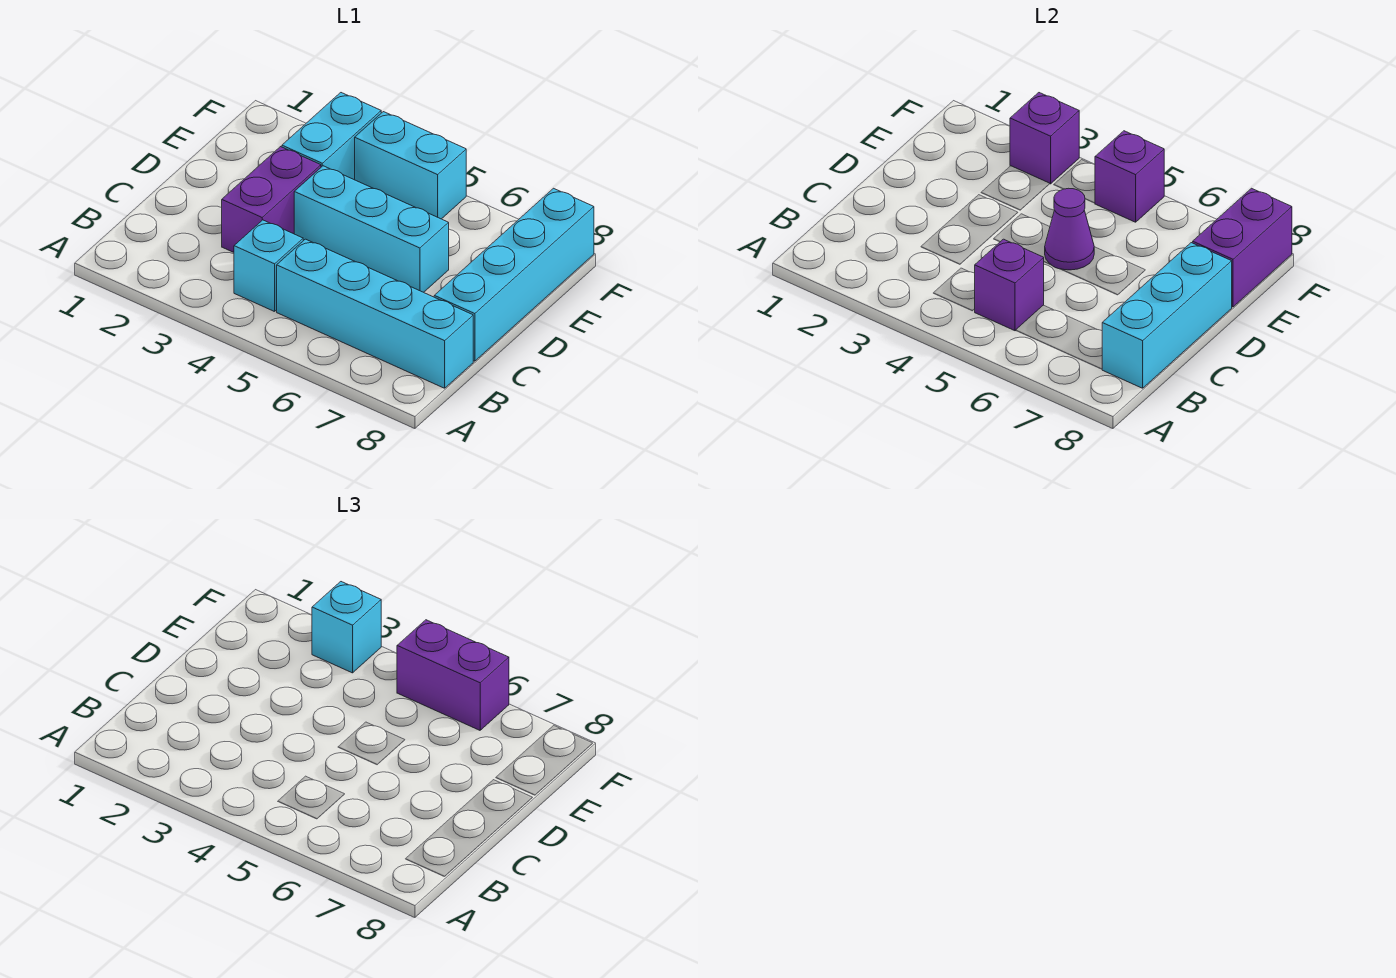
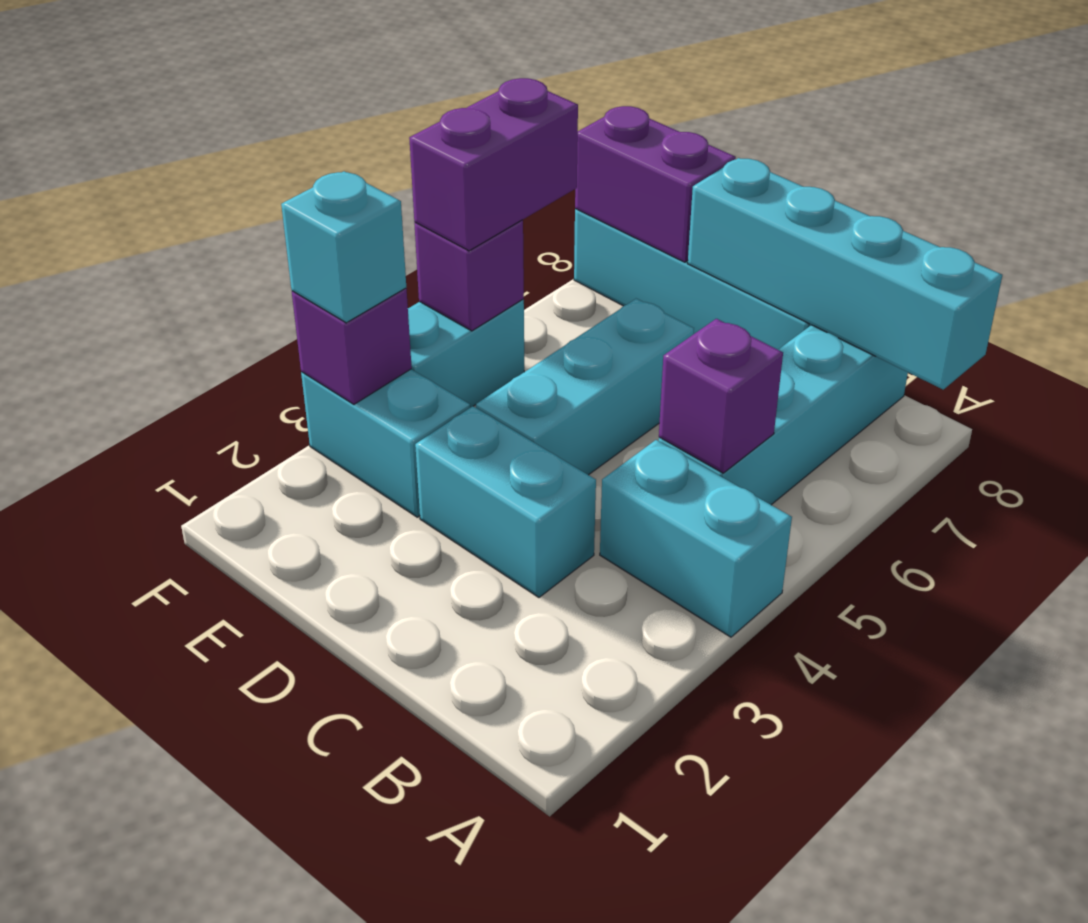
cyan 1x1 brick [234,220,303,312] -> cyan 1x2 brick [600,440,792,637]
cyan 1x3 brick [1102,243,1232,388] -> cyan 1x4 brick [688,158,1002,389]
purple 1x2 brick [222,147,321,252] -> cyan 1x2 brick [415,406,596,597]
purple 1x1 cone [1045,188,1094,270] -> none

